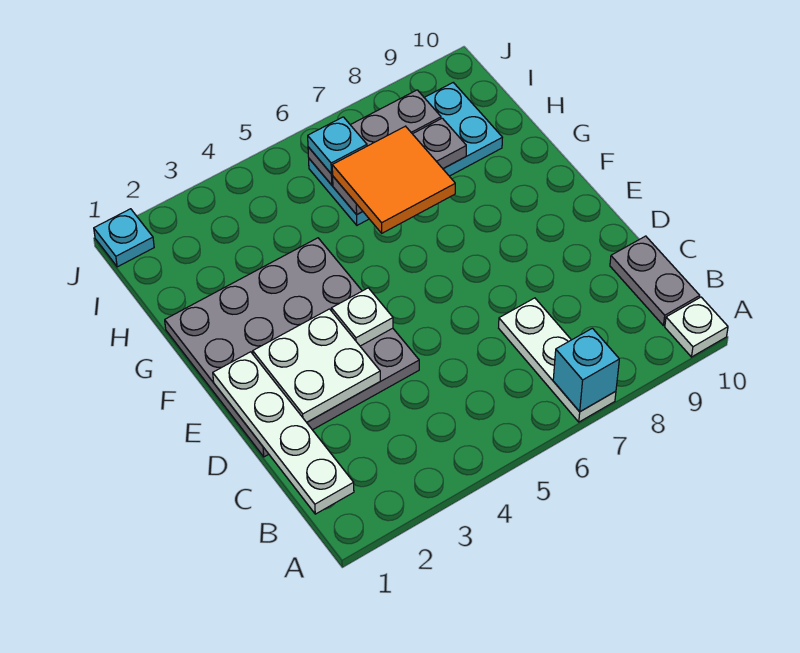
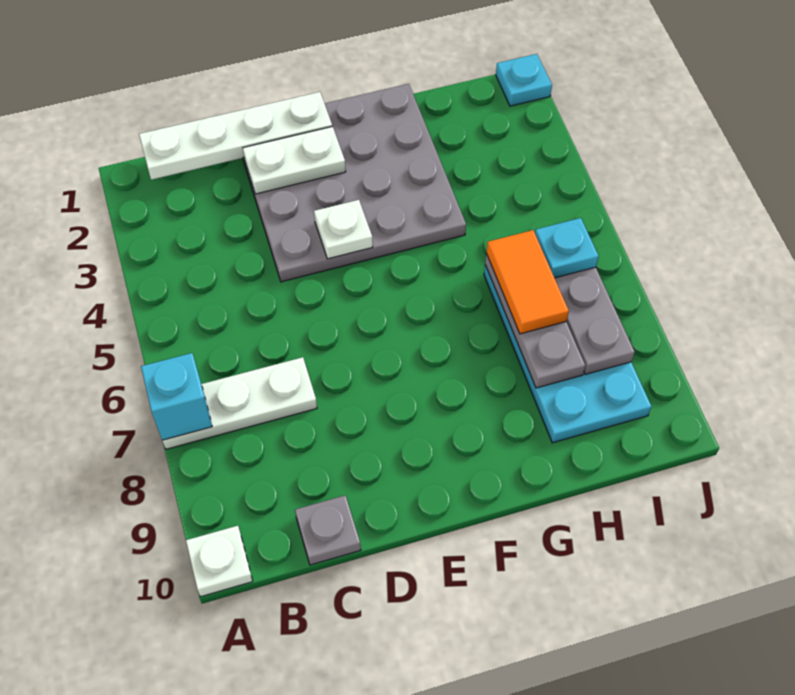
grey 1x2 plate [610,236,700,326] -> grey 1x1 plate [295,495,361,565]
white 2x2 plate [253,309,380,422] -> white 1x2 plate [243,126,346,194]
orange 2x2 tile [332,126,455,233] -> orange 1x2 tile [486,230,569,334]

